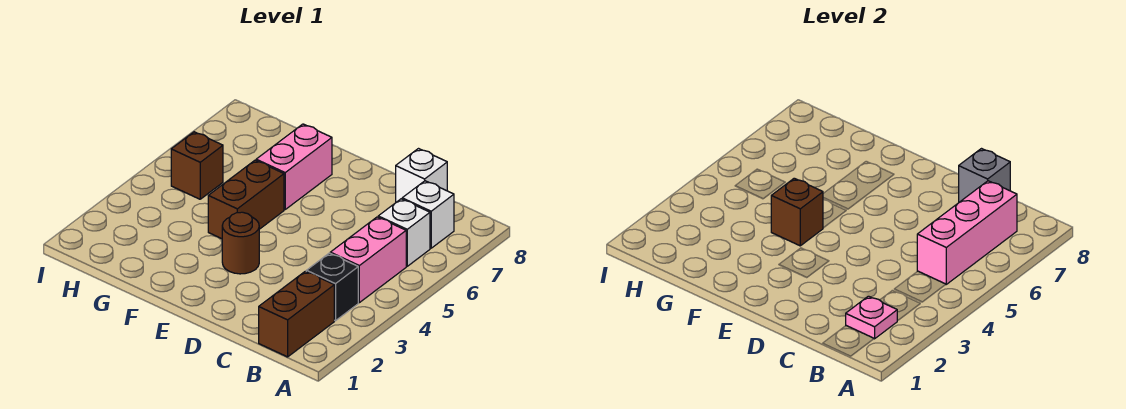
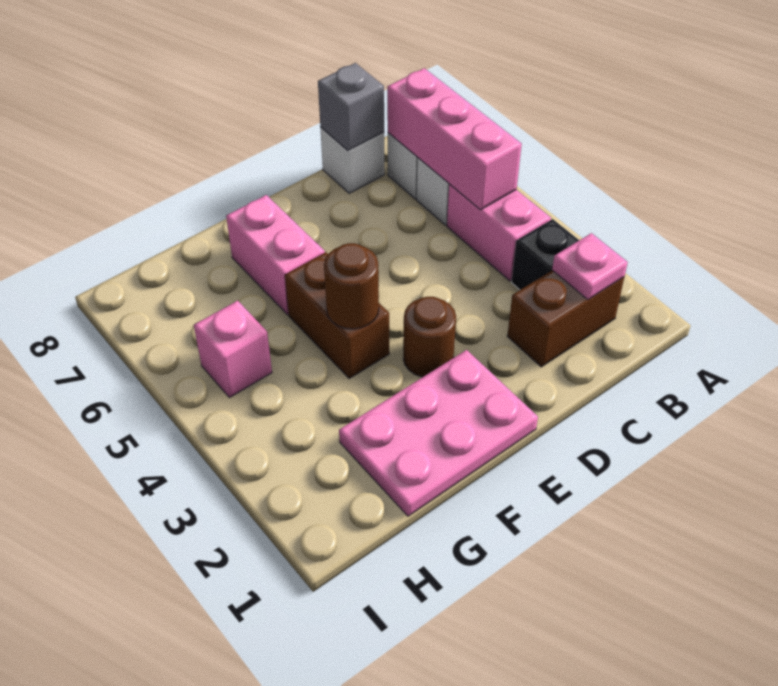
brown 1x2 brick [259,271,334,357] -> brown 1x2 brick turned to [507,270,624,367]
none -> pink 2x3 plate [339,350,538,516]
brown 1x1 brick [771,178,823,246] -> brown 1x1 round brick [324,243,379,329]
brown 1x1 brick [171,132,223,199] -> pink 1x1 brick [194,301,272,398]

